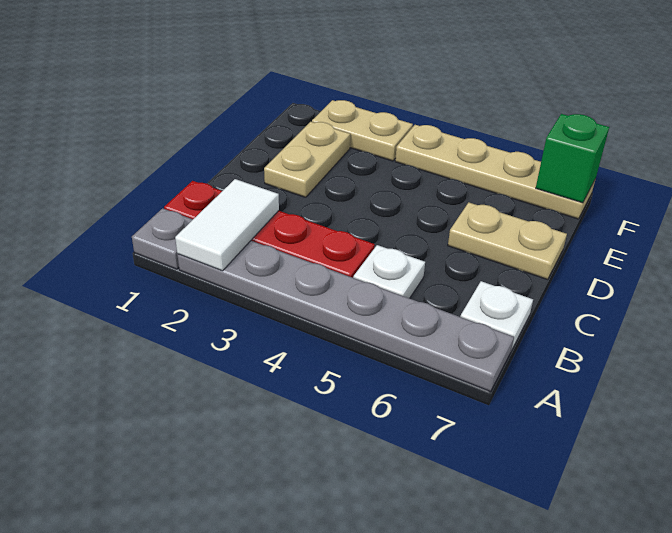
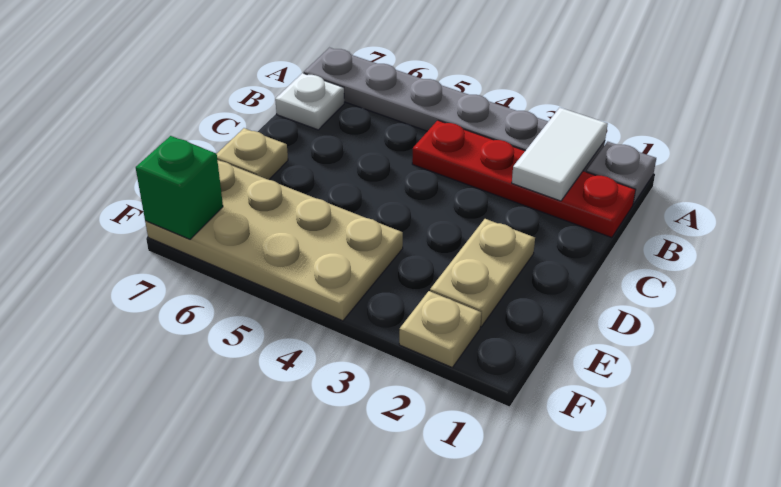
white 1x1 plate [353,245,425,298] -> none
tan 1x2 plate [448,202,567,280] -> tan 1x1 plate [217,128,288,180]
tan 1x2 plate [312,100,413,161] -> tan 1x1 plate [399,291,481,367]
tan 1x4 plate [395,125,595,219] -> tan 2x4 plate [145,160,403,321]

